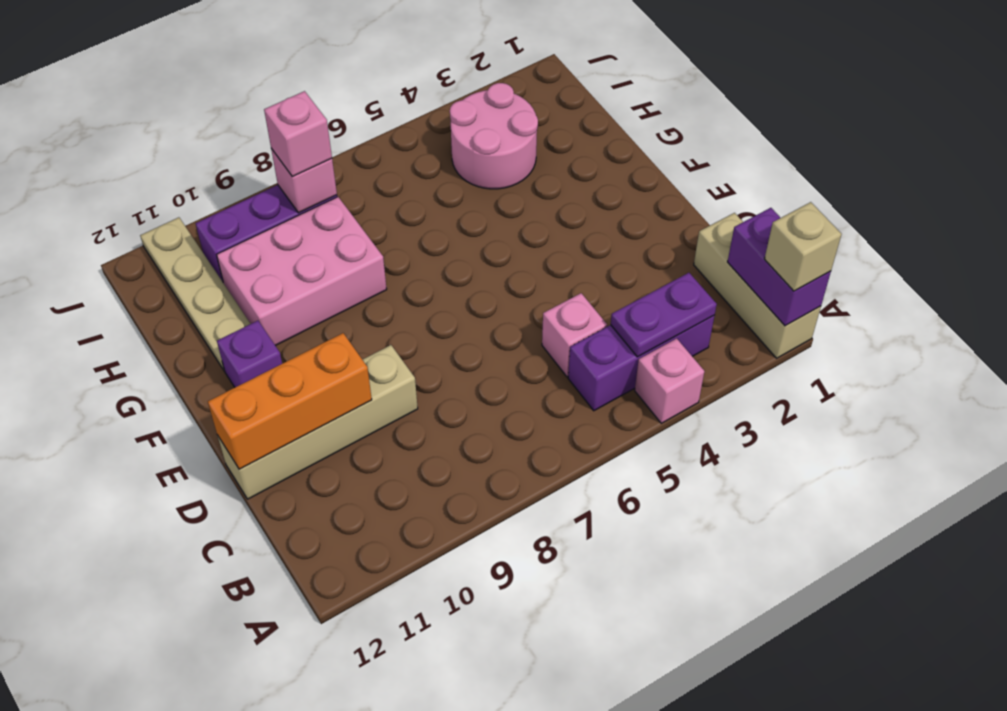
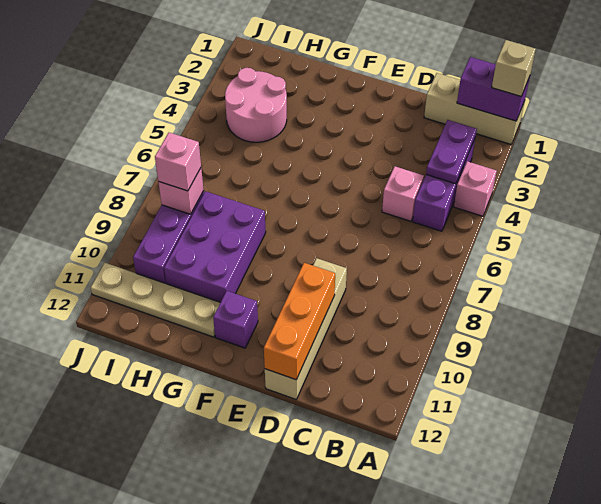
pink 2x3 brick [217,197,387,346] -> purple 2x3 brick [164,191,266,302]

